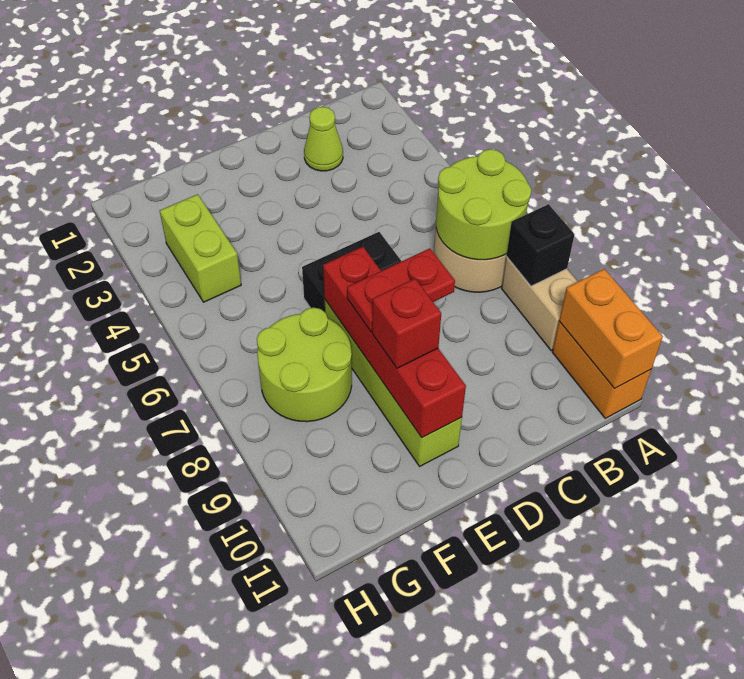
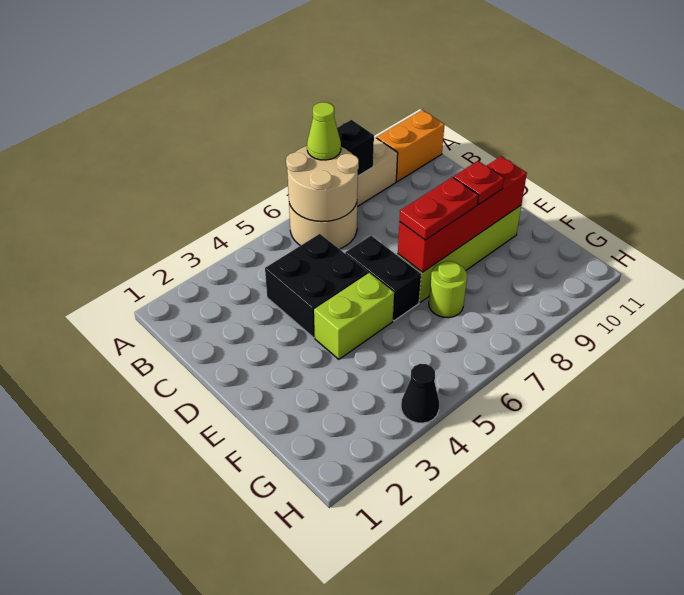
lime 2x2 round brick [436,149,531,260] -> tan 2x2 round brick [286,146,359,222]
orange 1x2 brick [559,269,663,389] -> none
lime 1x1 cone [304,107,343,171] -> lime 1x1 cone moved to [307,102,341,160]
none -> black 2x2 brick [265,234,368,338]
red 1x2 plate [347,248,455,332] -> red 1x2 plate turned to [400,177,478,240]
red 1x1 brick [372,279,441,368] -> red 1x1 plate [454,161,504,205]
lime 2x2 round brick [257,308,352,422] -> lime 1x1 round brick [429,261,467,318]
lime 1x2 brick [160,194,241,302] -> lime 1x2 brick moved to [314,273,394,359]
none -> black 1x1 cone [401,364,439,423]

